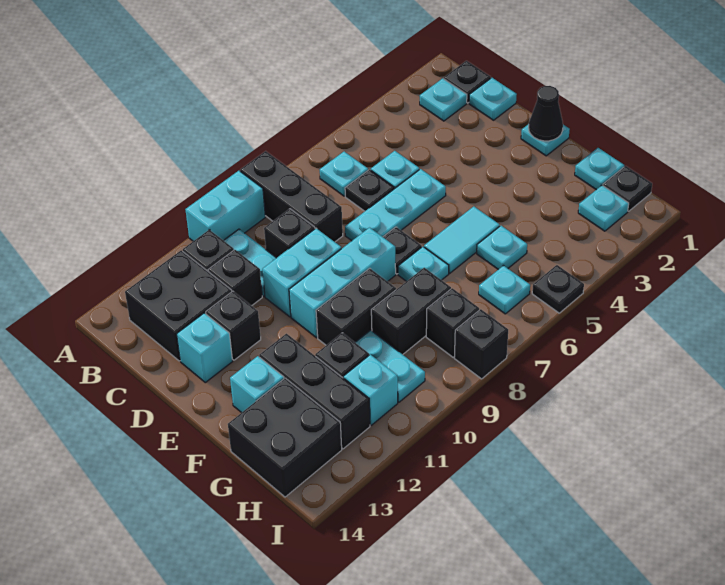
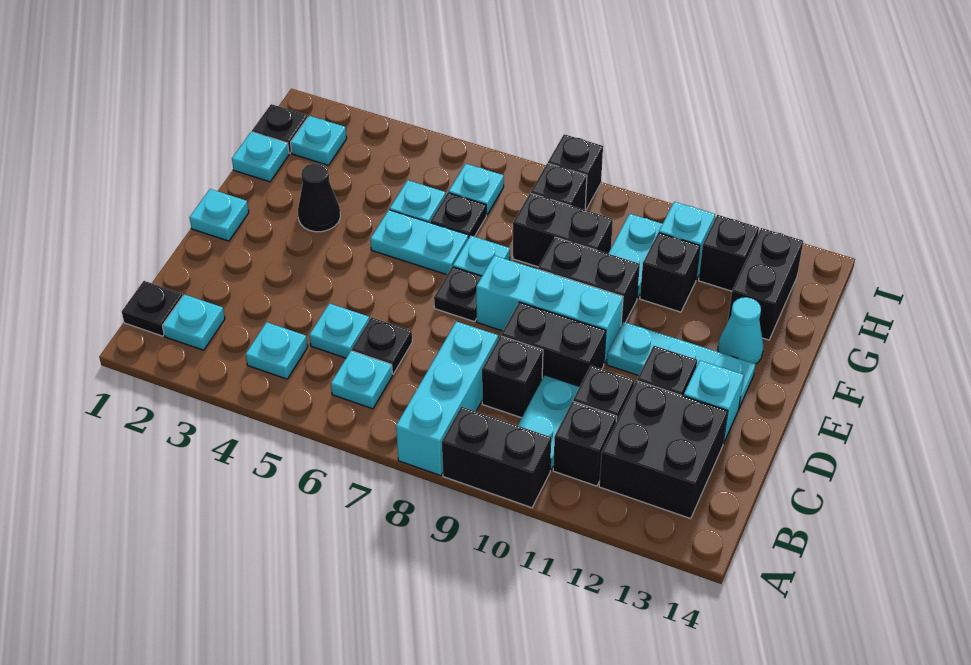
black 1x3 brick [240,151,343,242] -> cyan 1x3 brick [396,321,498,476]
cyan 1x2 brick [185,171,265,241] -> black 1x2 brick [442,407,551,508]
cyan 1x1 plate [469,78,517,120] -> cyan 1x1 plate moved to [246,322,308,379]
cyan 1x3 plate [345,169,446,241] -> cyan 1x3 plate moved to [607,322,755,408]
cyan 1x2 brick [262,228,341,317] -> black 1x2 brick [501,302,606,386]
black 1x1 cone [529,86,563,141] -> black 1x1 cone moved to [298,163,340,232]
cyan 1x2 tile [424,206,500,273] -> cyan 1x2 plate [370,210,469,275]
black 1x3 brick [259,334,370,449] -> black 1x1 brick [699,215,759,291]
cyan 1x1 brick [230,356,284,413] -> cyan 1x1 cone [718,297,764,364]
black 2x2 brick [228,378,342,497] -> black 1x2 brick [728,228,803,340]
black 1x1 plate [532,265,584,313] -> black 1x1 plate moved to [430,193,486,238]

